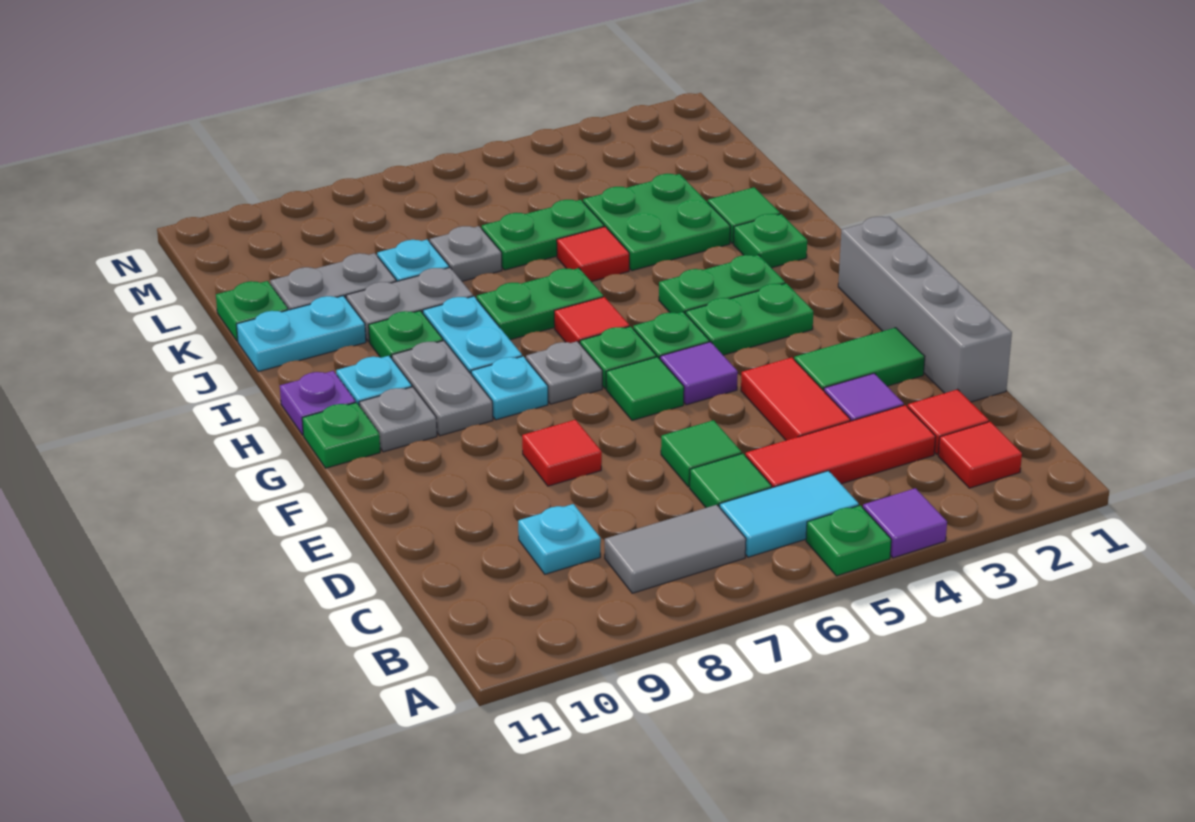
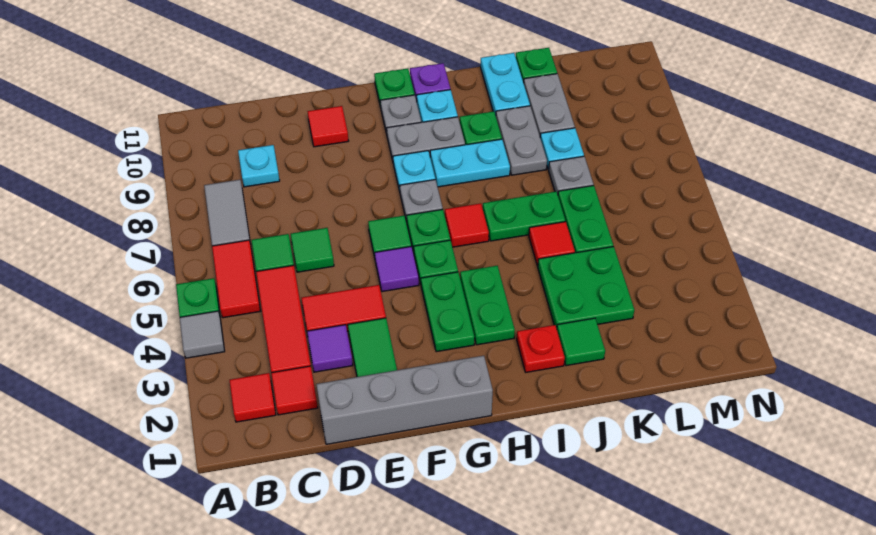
purple 1x1 tile [863,488,947,558] -> grey 1x1 tile [180,311,225,358]
cyan 1x2 tile [720,471,859,557] -> red 1x2 tile [212,240,260,318]
red 1x1 tile [522,420,602,486] -> red 1x1 tile moved to [308,106,348,147]
green 1x1 plate [734,214,807,268] -> red 1x1 plate [517,325,565,372]
green 1x2 plate [477,268,603,340] -> green 1x2 plate turned to [483,192,565,241]

